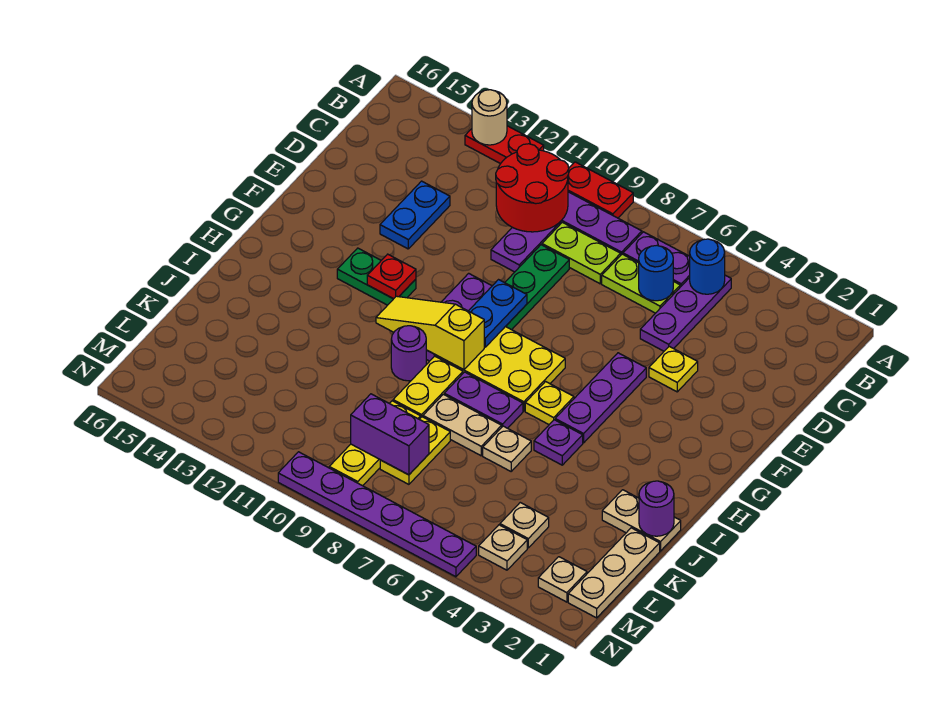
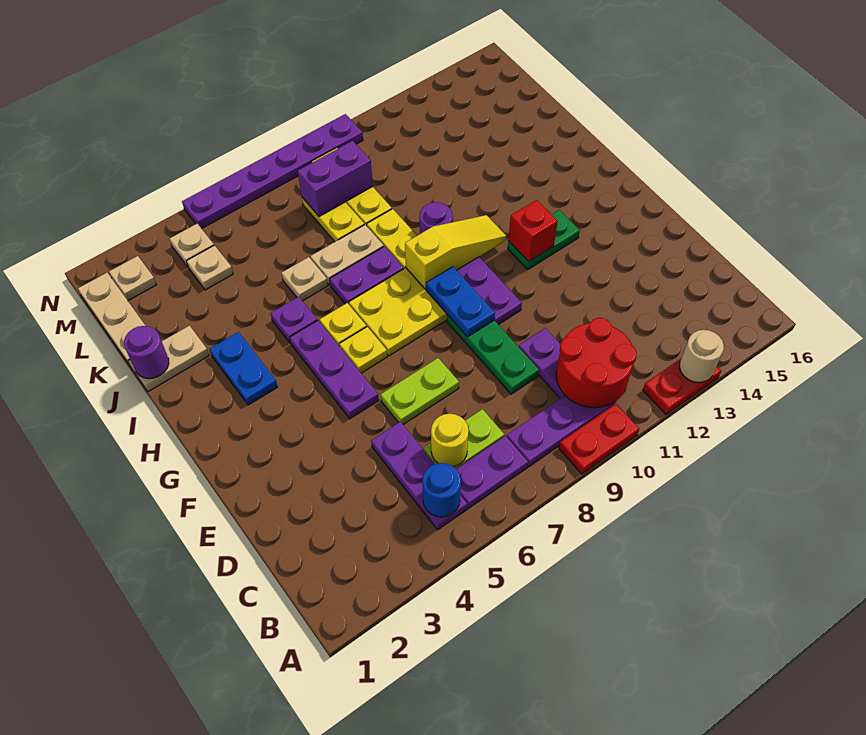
blue 1x1 round brick [639,246,673,301] -> yellow 1x1 round brick [431,414,469,467]
lime 1x2 plate [542,222,621,284] -> lime 1x2 plate moved to [381,358,459,424]
blue 1x2 plate [380,181,450,249] -> blue 1x2 plate moved to [210,332,277,405]
yellow 1x1 plate [649,346,698,392] -> yellow 1x1 plate moved to [339,327,387,373]
red 1x1 plate [367,254,416,299] -> red 1x1 brick [508,200,558,262]

